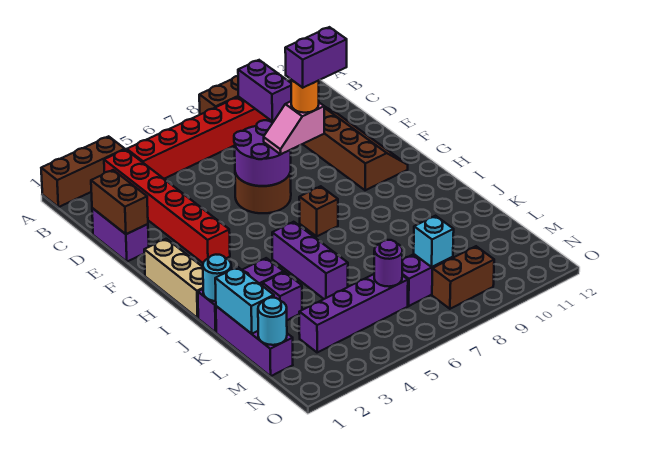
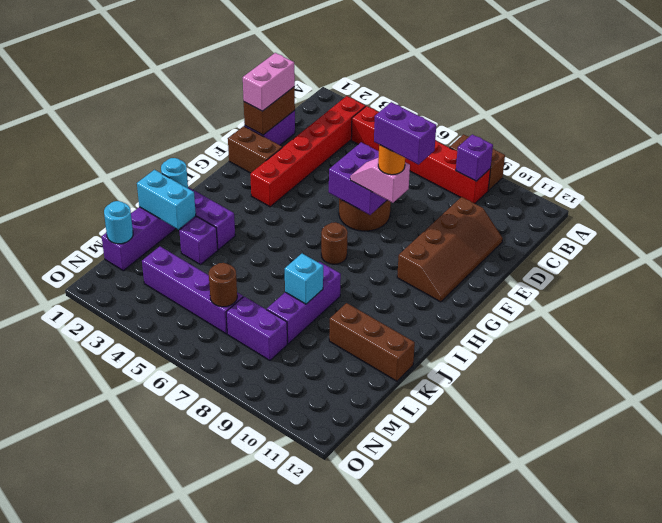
brown 1x3 brick [41,136,125,207] -> brown 1x3 brick moved to [329,303,415,381]
purple 1x2 brick [238,60,291,121] -> purple 1x1 brick [456,134,493,181]
none -> pink 1x2 brick [243,53,295,111]
purple 2x2 round brick [234,120,291,186] -> purple 2x2 brick [329,142,387,215]
tan 1x3 brick [144,239,203,318] -> none
brown 1x1 brick [299,186,338,236] -> brown 1x1 round brick [321,222,348,264]
purple 1x3 brick [272,222,348,299] -> purple 1x3 brick moved to [267,262,341,344]
cyan 1x2 brick [215,267,274,334] -> cyan 1x2 brick turned to [137,170,196,229]
purple 1x1 round brick [374,240,403,287] -> brown 1x1 round brick [209,263,237,307]
cyan 1x1 brick [414,216,454,267] -> cyan 1x1 brick moved to [285,254,323,304]
brown 1x2 brick [432,246,494,309] -> brown 1x2 brick moved to [228,126,282,173]

